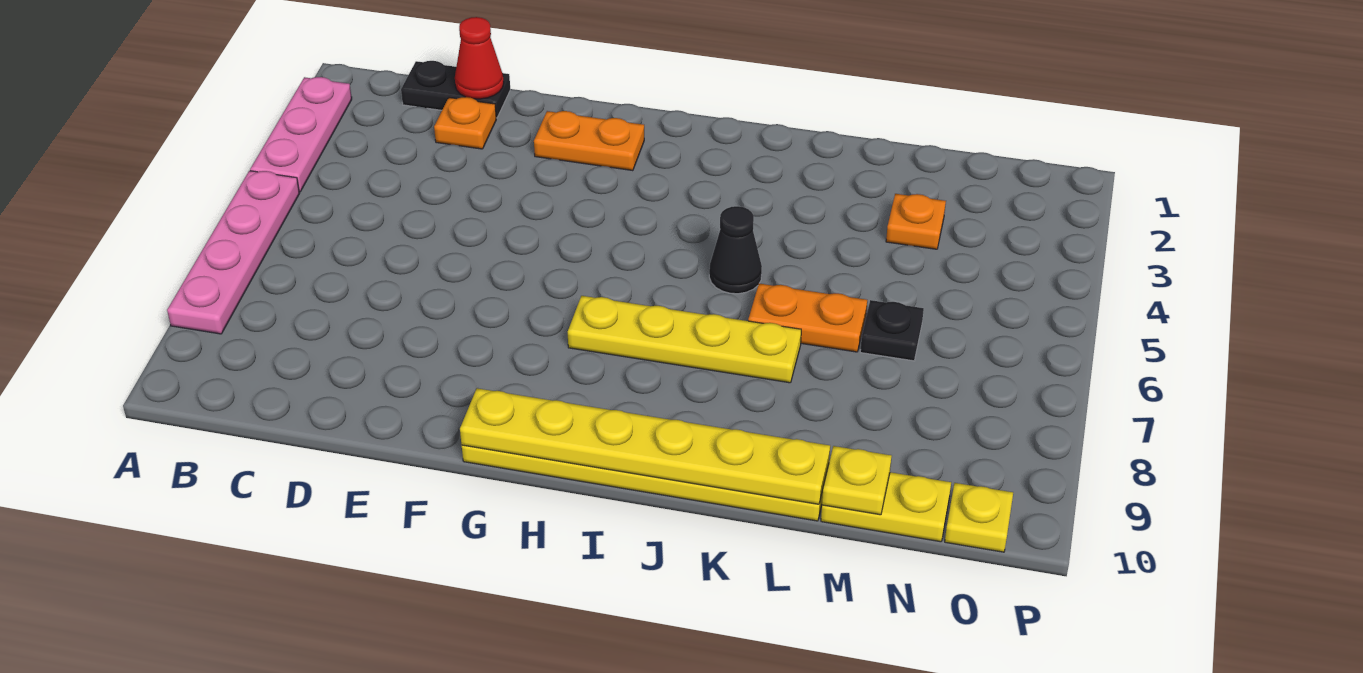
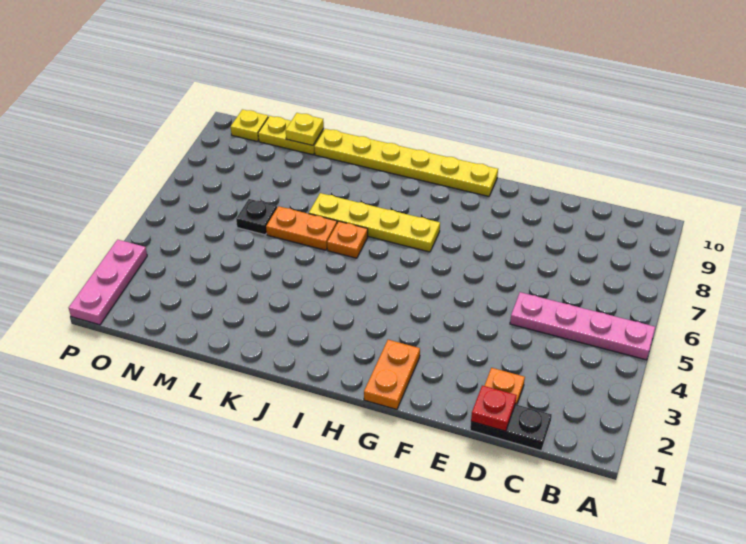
pink 1x3 plate [250,77,352,192] -> pink 1x3 plate moved to [69,240,147,325]
pink 1x4 plate [167,171,299,334] -> pink 1x4 plate turned to [510,292,655,360]
red 1x1 cone [455,17,504,99] -> red 1x1 plate [471,386,517,431]
orange 1x2 plate [534,111,644,171] -> orange 1x2 plate turned to [364,340,420,409]
yellow 1x6 plate [460,388,830,504] -> none
black 1x1 cone [709,206,762,294] -> none
orange 1x1 plate [886,194,946,249] -> orange 1x1 plate moved to [327,221,368,258]

